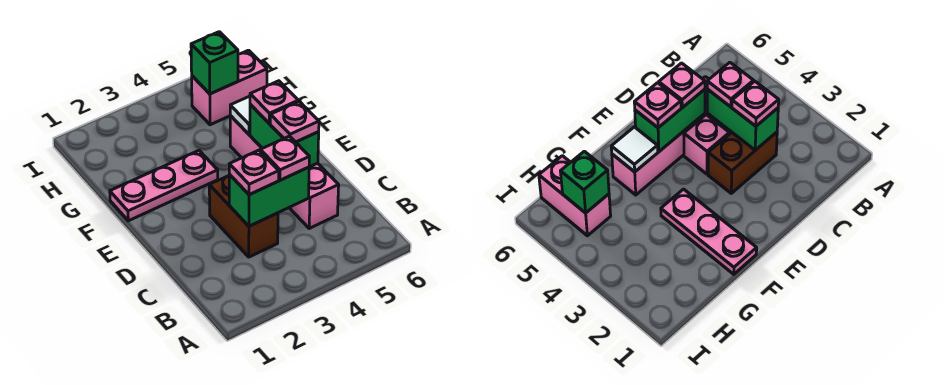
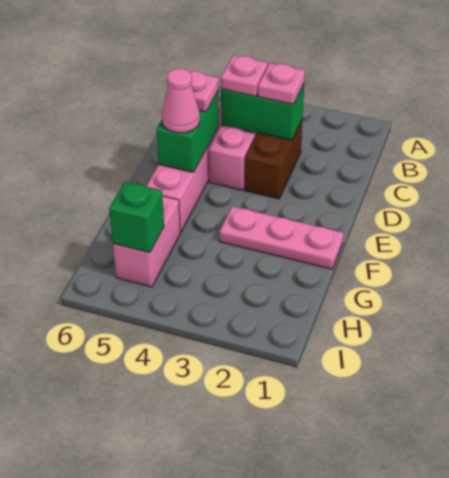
pink 1x1 plate [250,81,298,123] -> pink 1x1 cone [162,69,200,133]
white 1x1 tile [230,96,250,134] -> none
pink 1x2 brick [192,50,267,125] -> pink 1x2 brick turned to [113,196,180,287]

